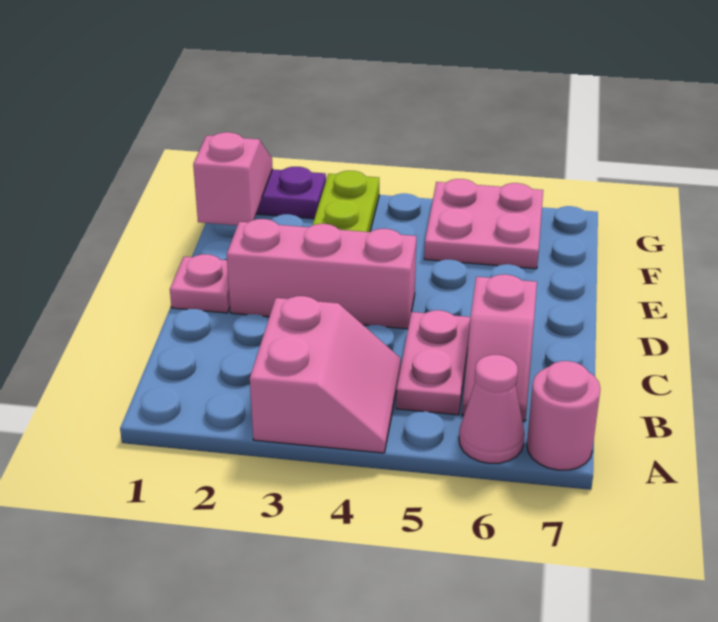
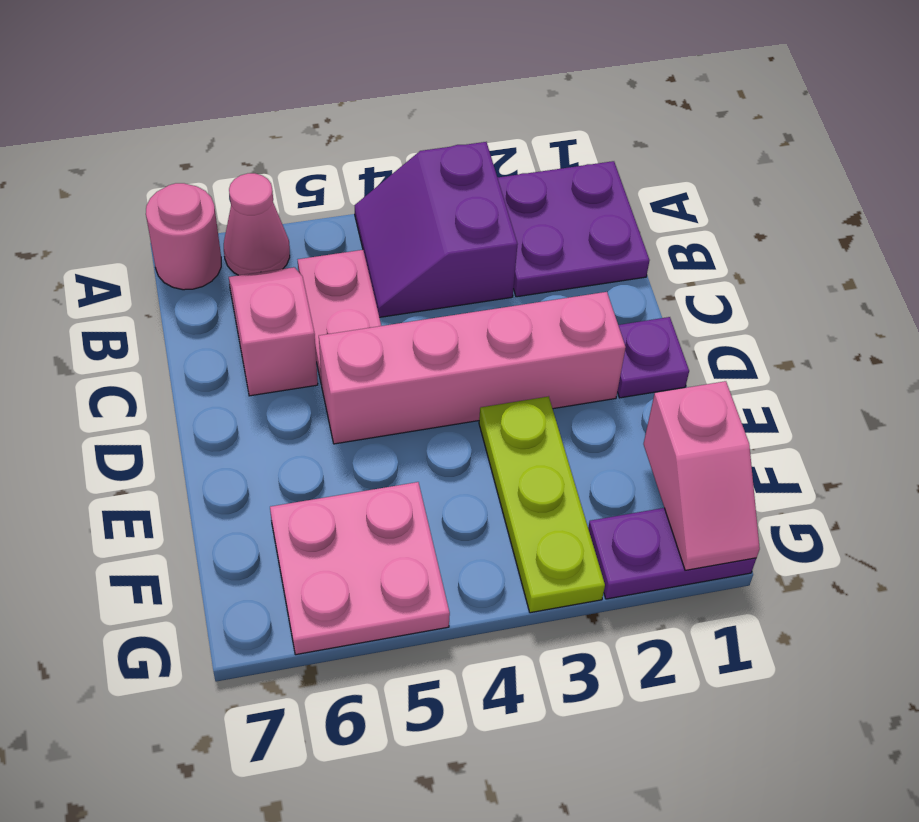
none -> purple 2x2 plate [497,161,650,297]
pink 2x2 slope [250,296,401,453] -> purple 2x2 slope [355,142,518,317]
pink 1x1 plate [170,254,230,313] -> purple 1x1 plate [617,317,689,398]
pink 1x3 brick [227,219,416,329] -> pink 1x4 brick [319,292,626,444]

